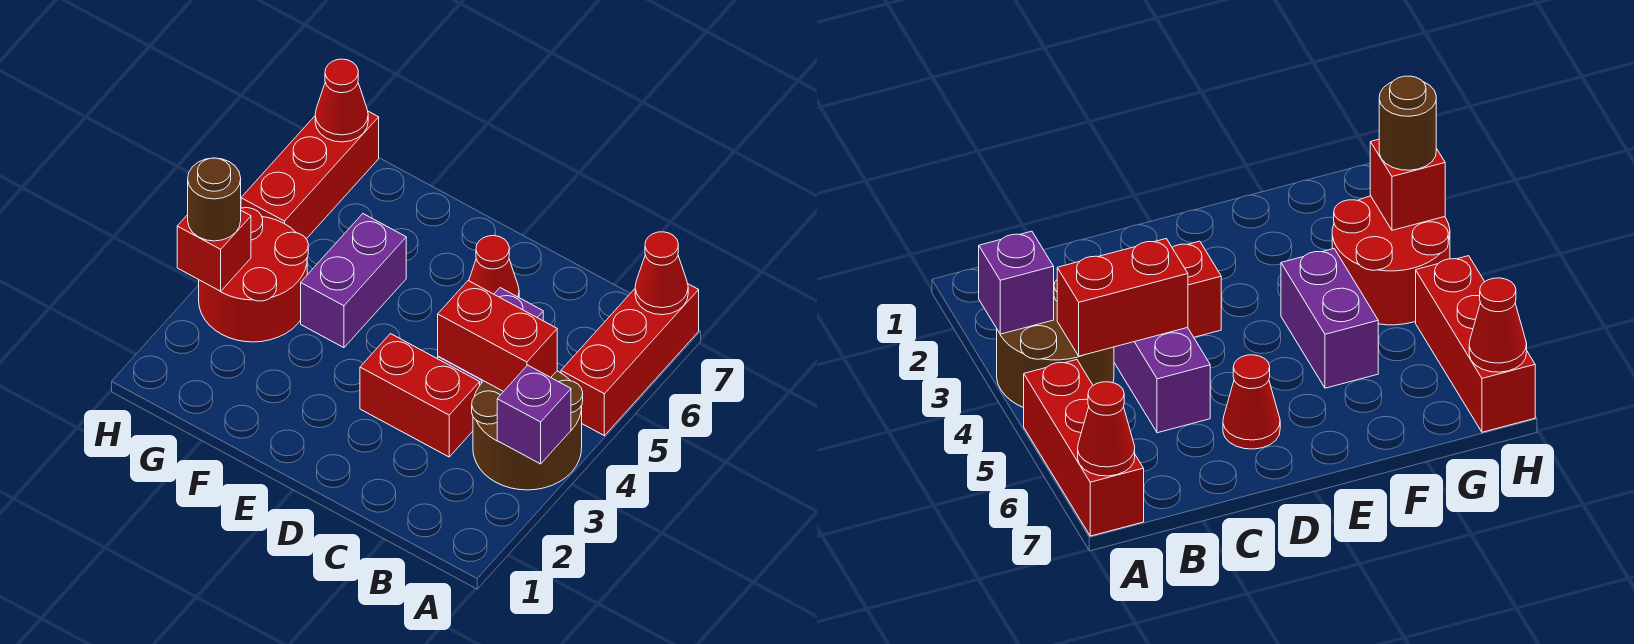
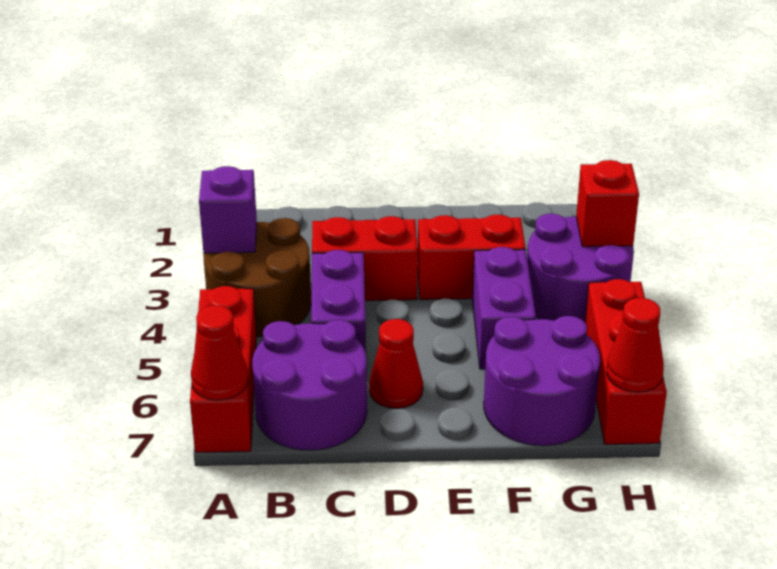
red 1x2 brick [438,281,557,392] -> red 1x2 brick moved to [417,215,526,300]
none -> purple 2x2 round brick [252,320,367,450]
none -> purple 2x2 round brick [484,316,600,446]
red 2x2 round brick [199,208,308,342] -> purple 2x2 round brick [527,214,634,322]
brown 1x1 round brick [188,158,241,241] -> none

